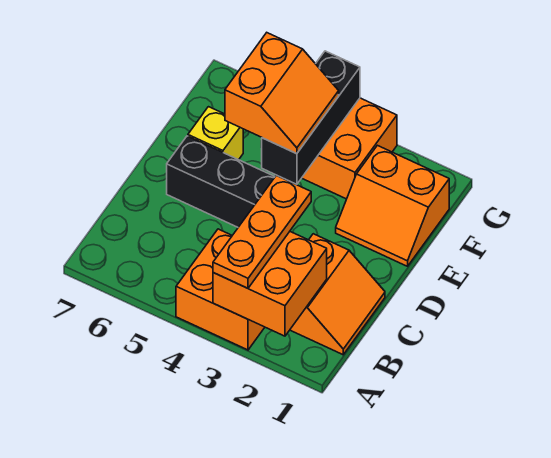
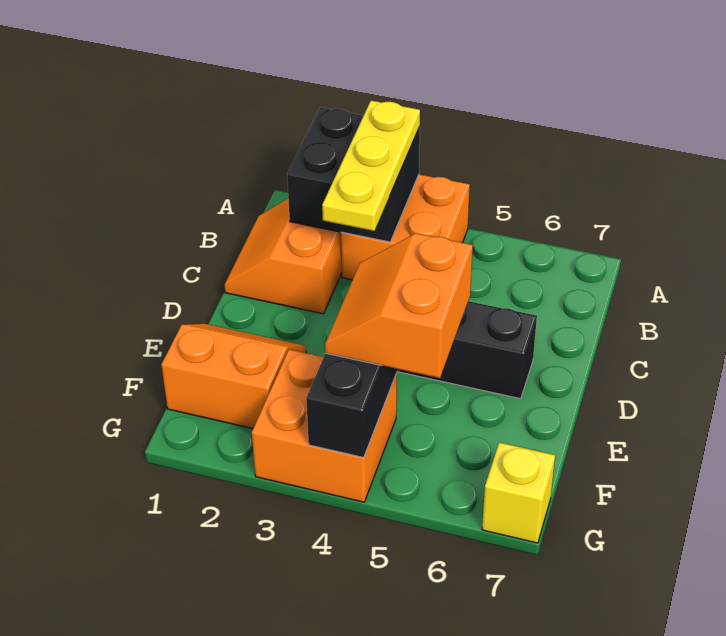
orange 2x2 brick [213,232,327,336] -> black 2x2 brick [287,107,420,242]
orange 1x3 plate [213,176,311,288] -> yellow 1x3 plate [322,101,420,231]
yellow 1x1 brick [188,107,243,160] -> yellow 1x1 brick moved to [482,442,555,543]

